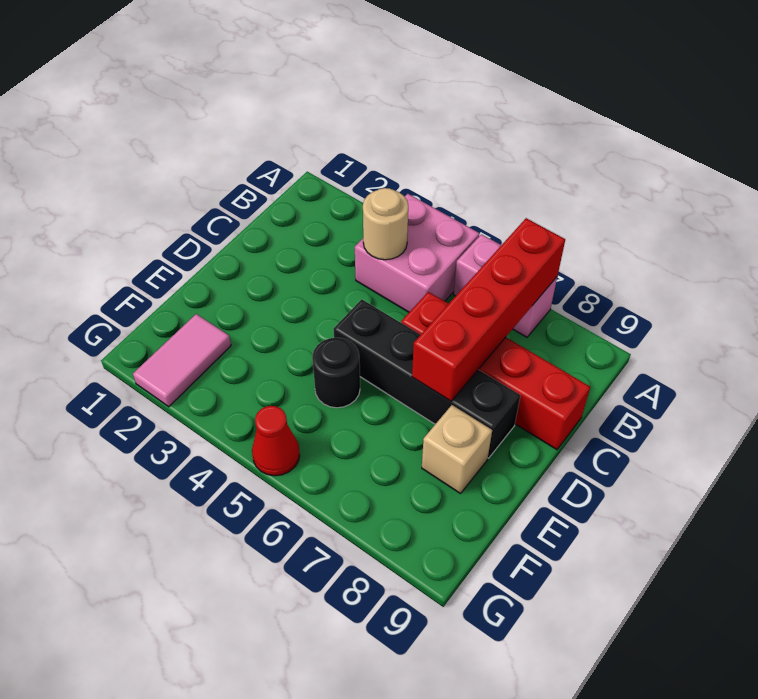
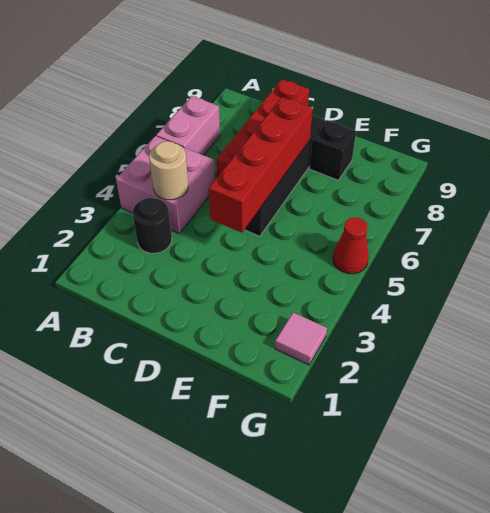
red 1x4 brick [412,218,565,401] -> red 1x4 brick turned to [209,97,313,233]
black 1x1 round brick [312,338,360,408] -> black 1x1 round brick moved to [132,198,172,253]
tan 1x1 brick [422,405,492,494] -> black 1x1 brick [309,120,356,180]
pink 1x2 tile [133,314,231,407] -> pink 1x1 tile [275,313,327,365]

